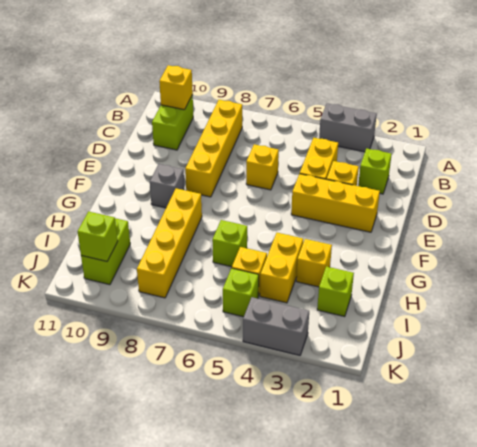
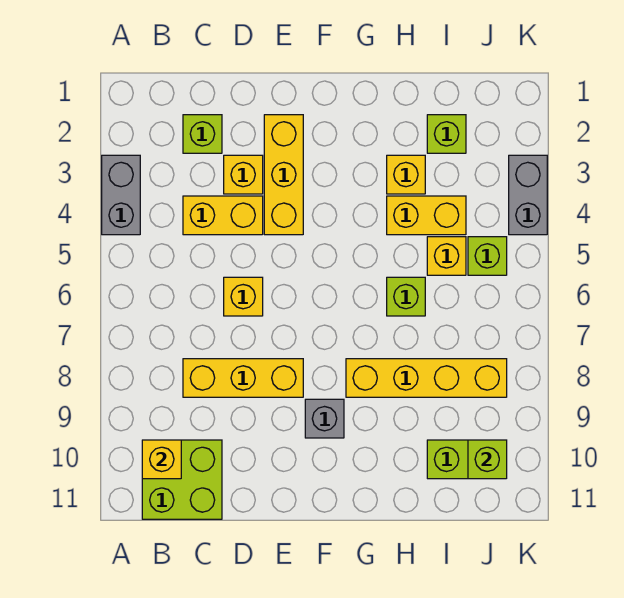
yellow 1x4 brick [185,100,242,197] -> yellow 1x3 brick [183,359,303,397]
lime 1x2 brick [152,95,193,150] -> lime 2x2 brick [142,440,222,519]

